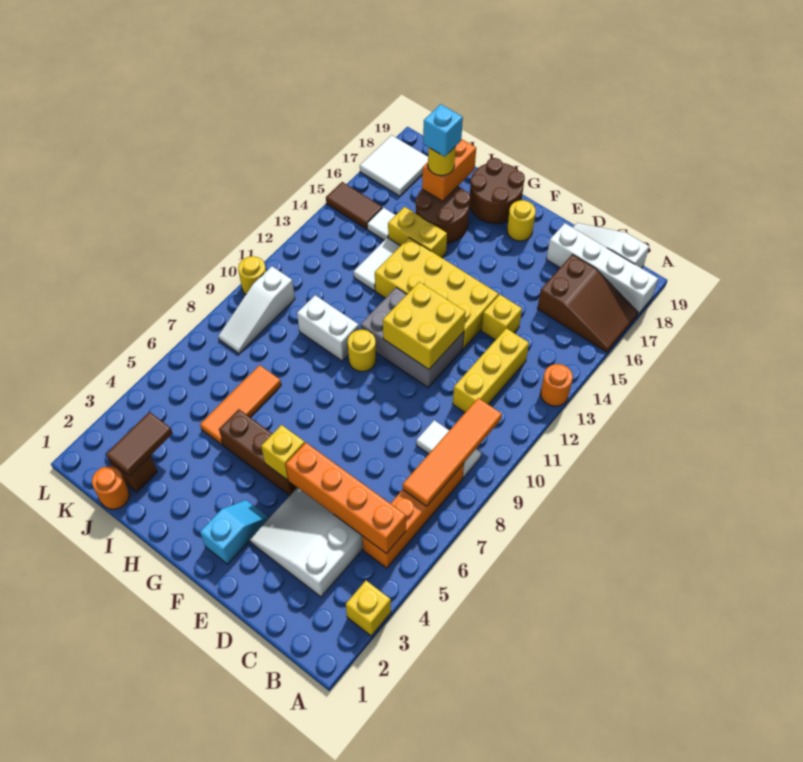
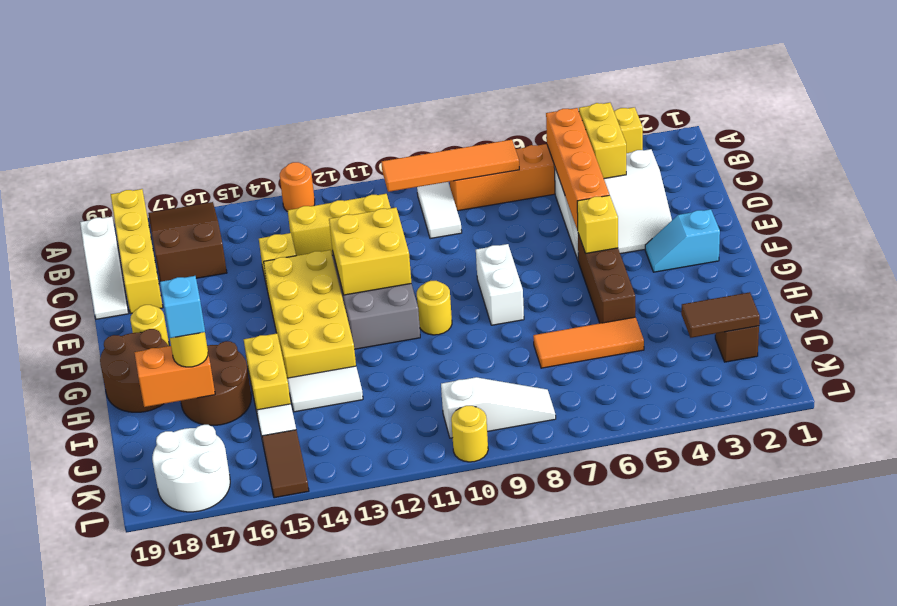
white 1x4 brick [546,223,658,314] -> yellow 1x4 brick [111,189,163,314]
none -> yellow 1x2 brick [579,103,626,179]
white 1x2 brick [297,295,359,361] -> white 1x2 brick moved to [476,244,524,325]
orange 1x1 round brick [92,466,130,509] -> none
white 2x2 tile [360,135,428,196] -> white 2x2 round brick [152,425,230,512]

